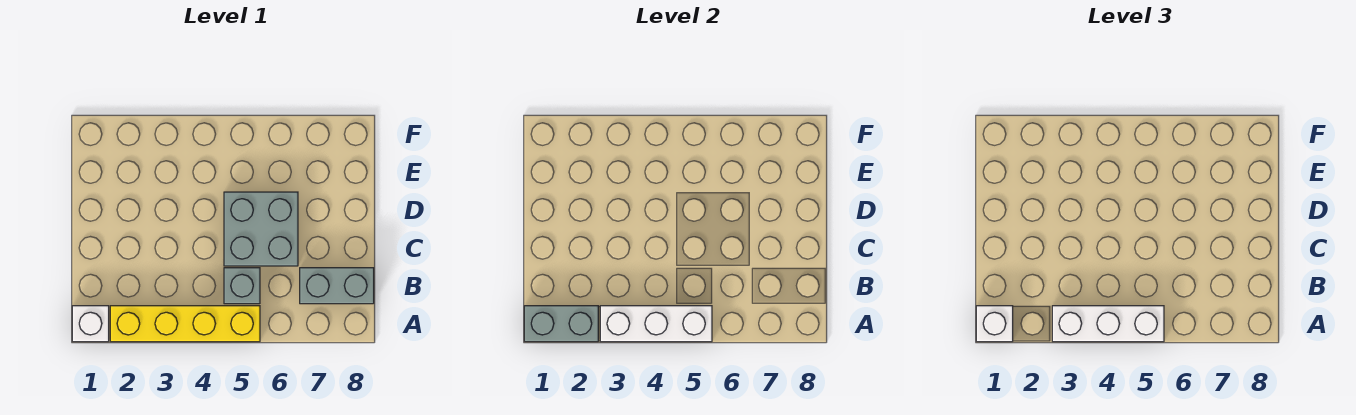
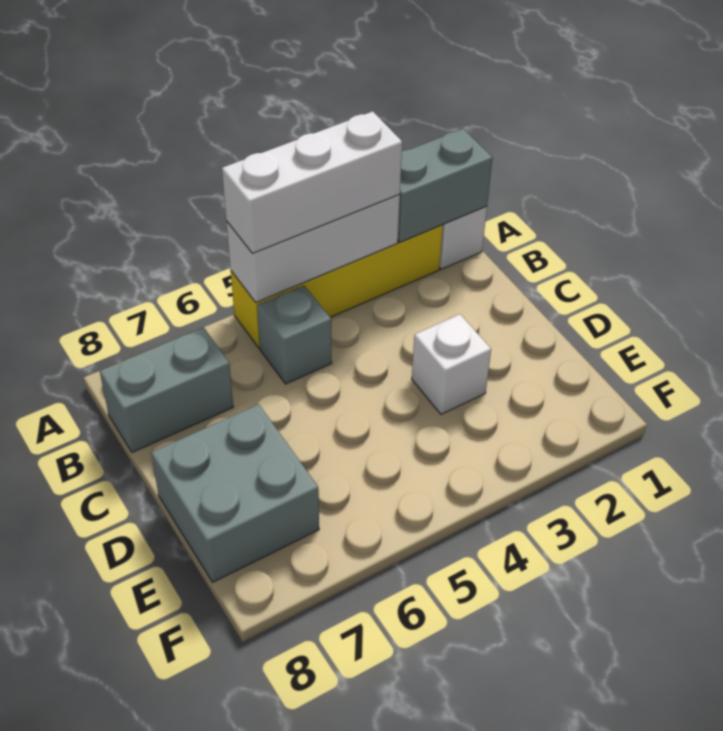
white 1x1 brick [976,306,1013,342] -> white 1x1 brick moved to [412,314,491,414]
grey 2x2 brick [224,192,298,266] -> grey 2x2 brick moved to [151,404,319,582]

